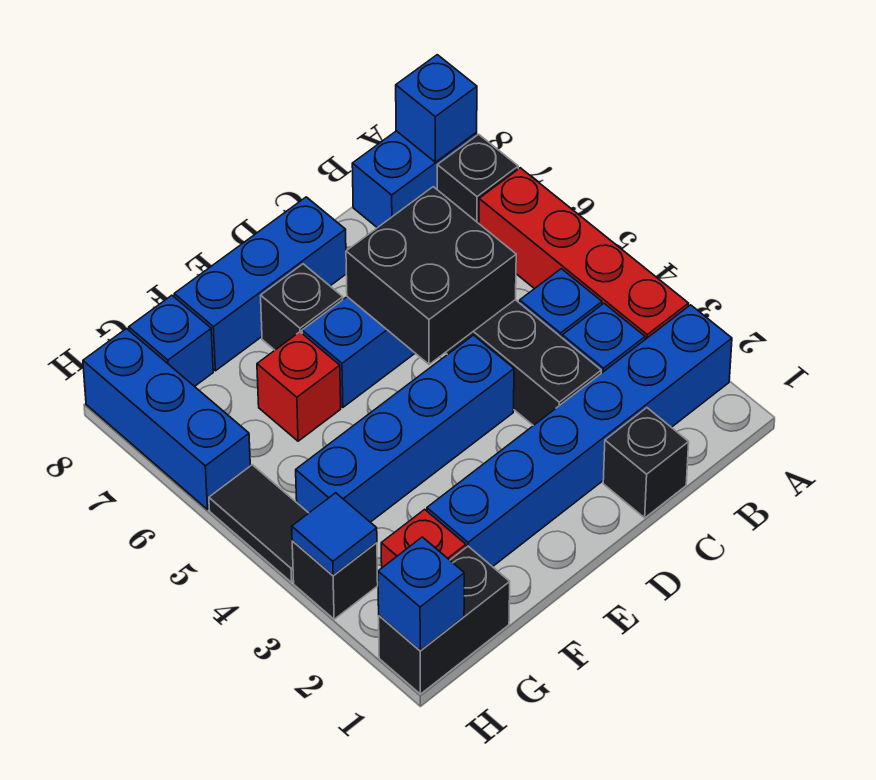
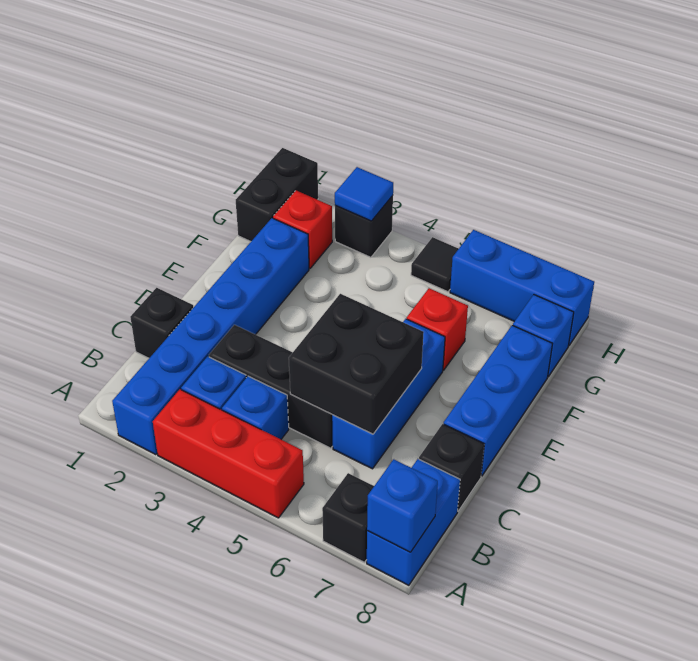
red 1x4 brick [479,168,689,339] -> red 1x3 brick [153,389,304,518]
blue 1x4 brick [296,335,514,522] -> none
black 1x1 brick [261,264,343,350] -> black 1x1 brick moved to [419,424,484,511]
blue 1x1 brick [378,537,464,651] -> none
black 1x2 tile [209,465,308,582] -> black 1x1 tile [411,237,459,292]

